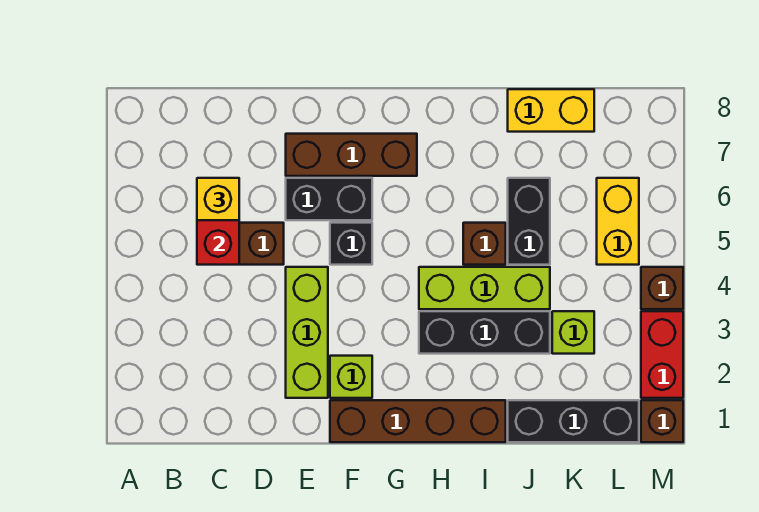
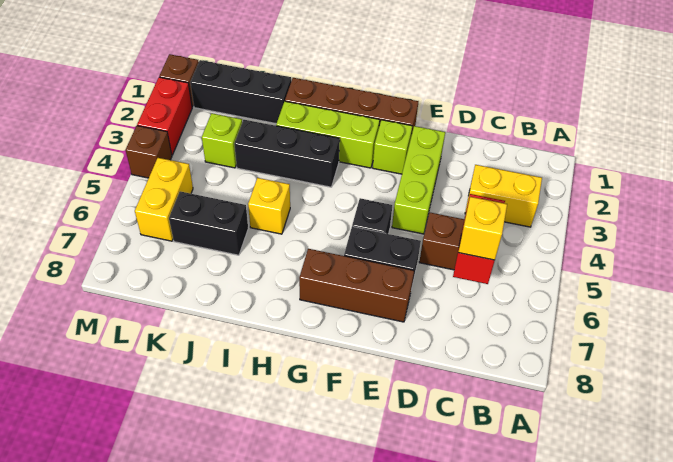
lime 1x3 brick [419,267,550,309] -> lime 1x3 brick moved to [276,101,380,168]
brown 1x1 brick [463,223,506,265] -> yellow 1x1 brick [248,178,290,234]
black 1x2 brick [508,178,550,265] -> black 1x2 brick turned to [169,191,248,255]
yellow 1x2 brick [508,89,594,132] -> yellow 1x2 brick moved to [465,165,542,227]

